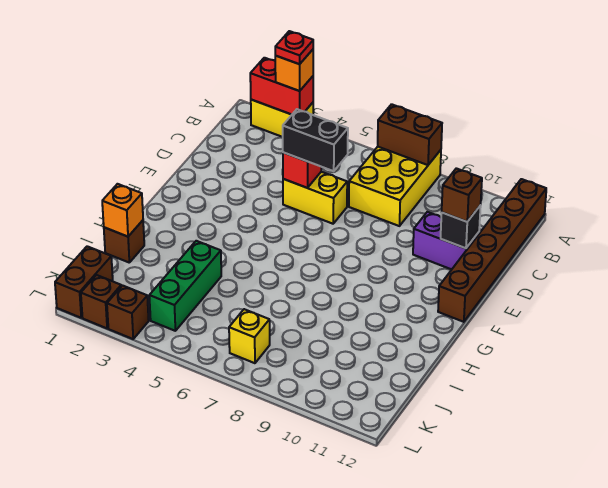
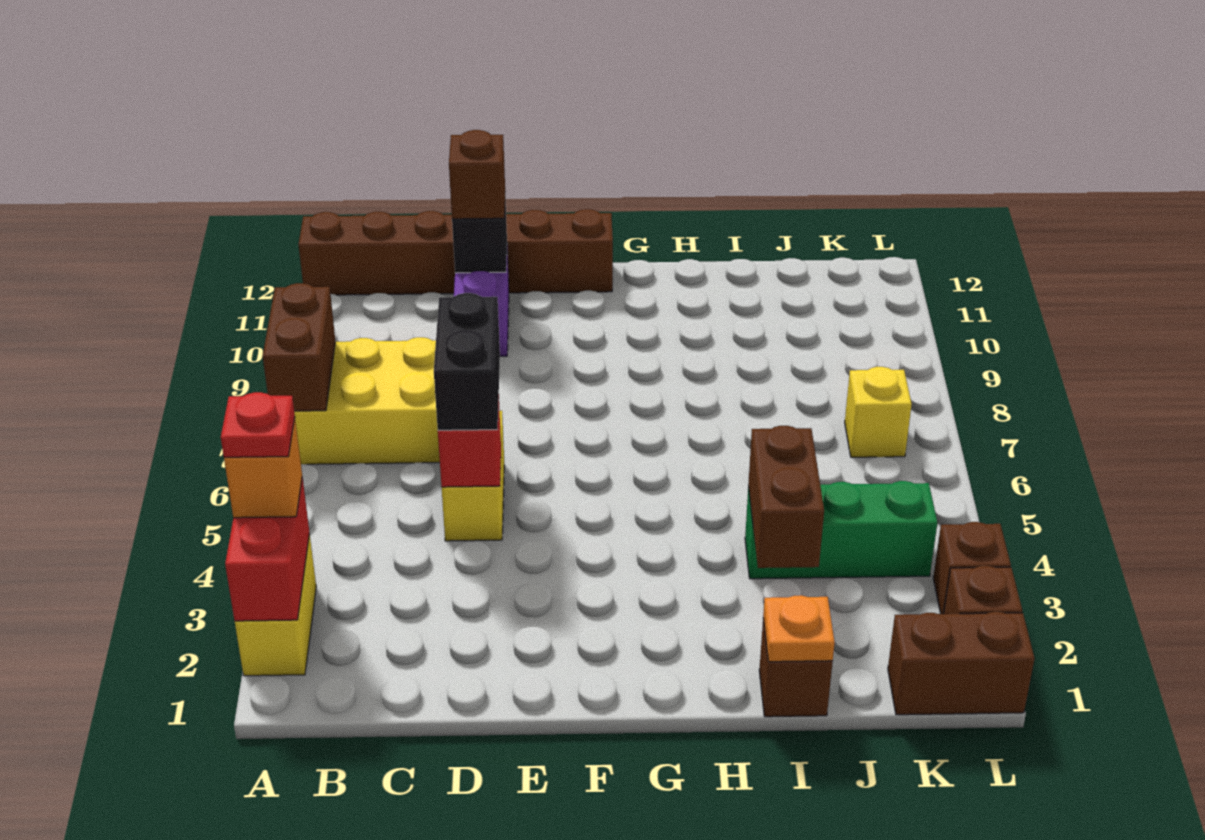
orange 1x1 brick [102,184,143,237] -> orange 1x1 plate [763,595,835,662]
none -> brown 1x2 brick [748,426,824,568]

